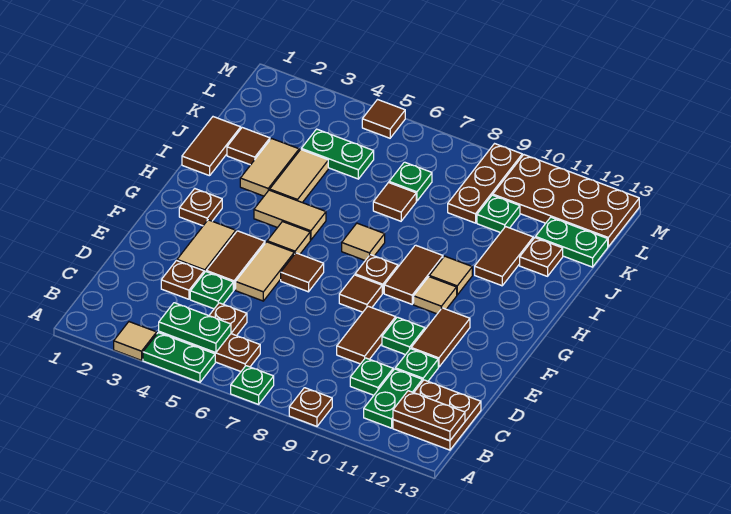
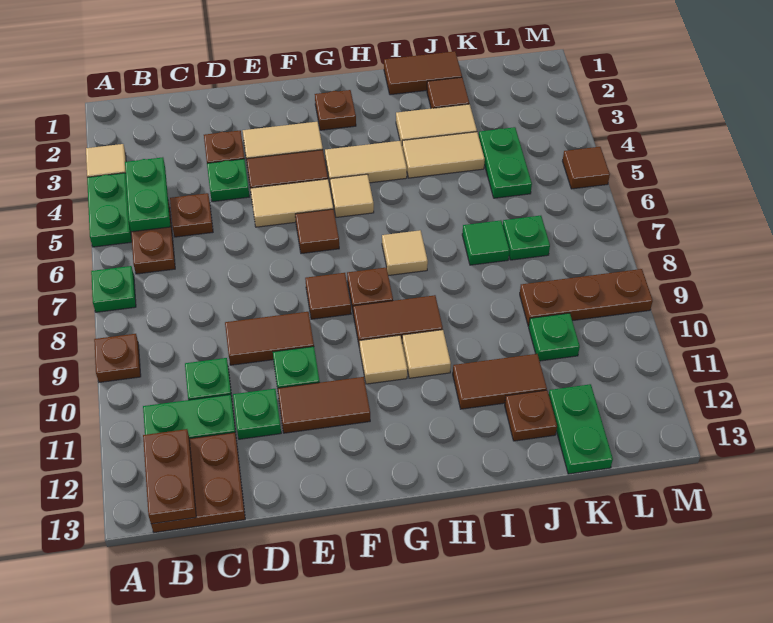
tan 1x2 tile [254,190,326,240] -> tan 1x2 tile turned to [325,141,407,183]
brown 1x1 tile [373,183,416,221] -> green 1x1 tile [462,220,509,265]
brown 2x4 plate [493,155,639,247] -> none

